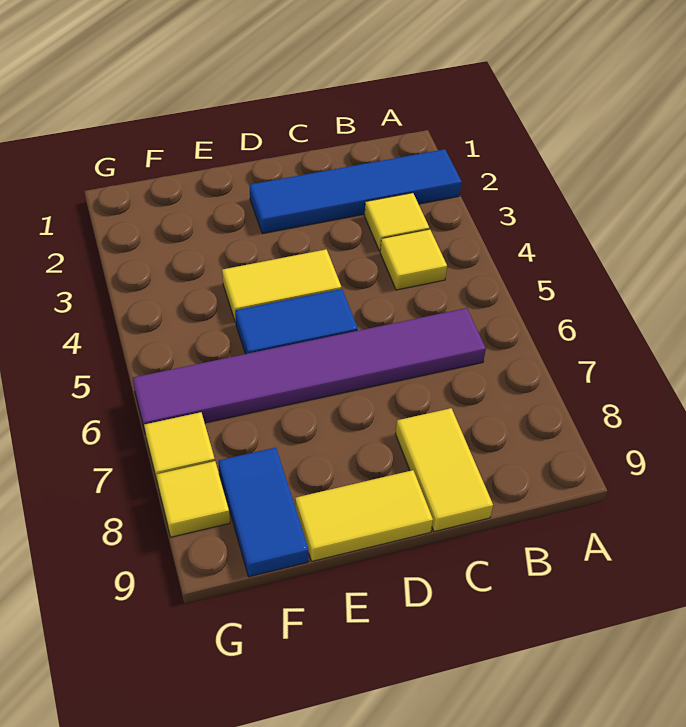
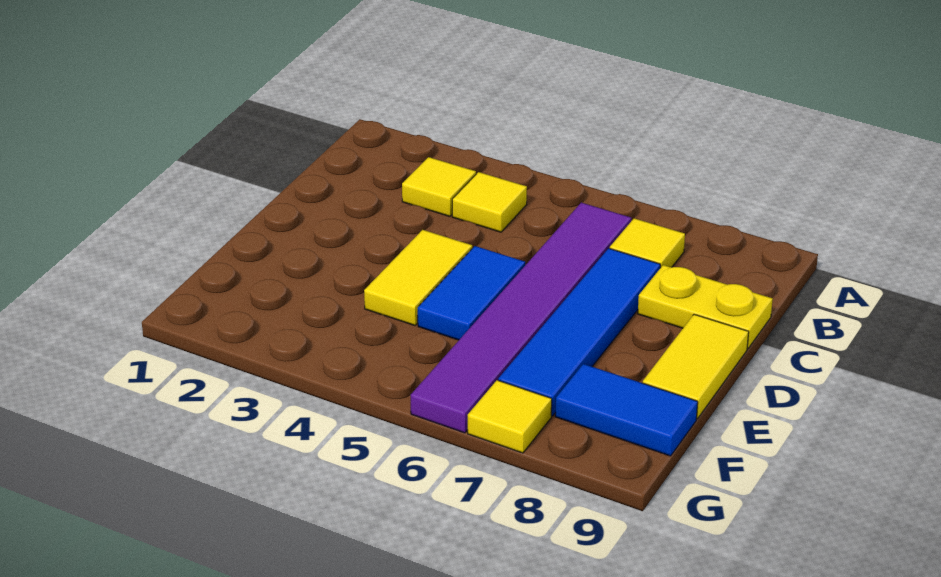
blue 1x4 tile [249,149,462,234] -> blue 1x4 tile moved to [498,248,660,416]
yellow 1x2 tile [396,408,493,532] -> yellow 1x2 plate [638,265,773,349]
yellow 1x1 tile [156,461,230,537] -> yellow 1x1 tile moved to [610,218,685,268]

